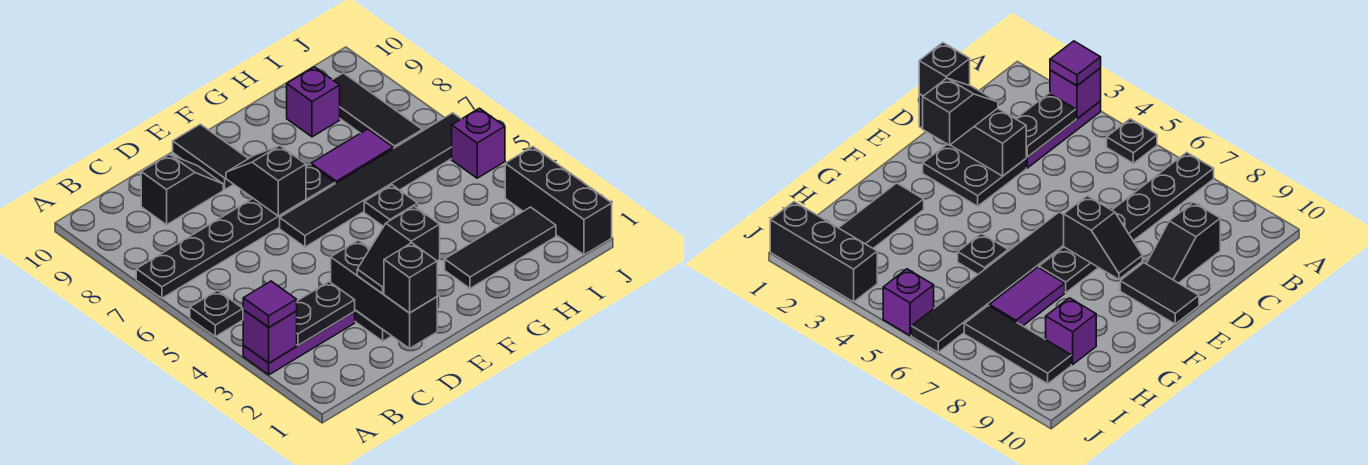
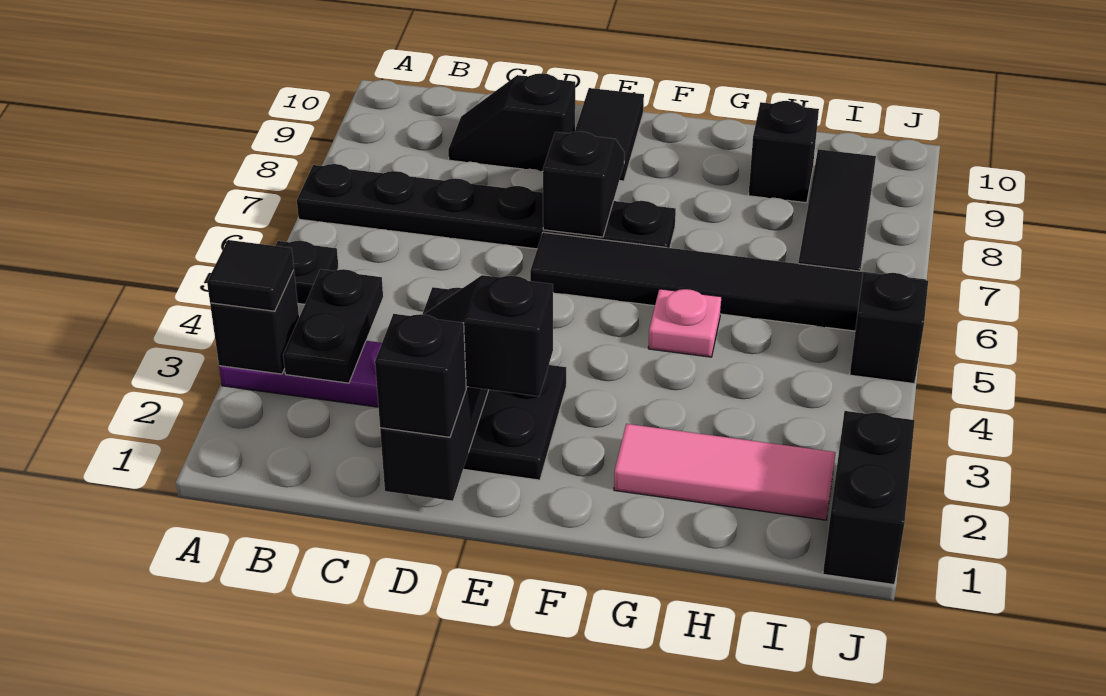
purple 1x1 brick [243,310,297,363] -> black 1x1 brick [210,270,299,374]
purple 1x1 tile [243,281,297,327] -> black 1x1 tile [207,240,294,311]
black 1x2 plate [297,282,355,345] -> black 1x2 plate turned to [283,269,383,383]
black 1x2 slope [141,154,223,225] -> black 1x2 slope turned to [448,73,575,171]
black 1x3 tile [445,207,556,288] -> pink 1x3 tile [614,424,836,520]
black 1x1 plate [364,185,418,227] -> pink 1x1 plate [648,289,722,357]
purple 1x2 tile [311,129,393,184] -> none
purple 1x1 brick [287,67,340,137] -> black 1x1 brick [748,101,819,203]
black 1x3 brick [505,147,612,255] -> black 1x2 brick [823,411,915,584]
purple 1x1 brick [452,108,505,178] -> black 1x1 brick [850,273,928,384]

